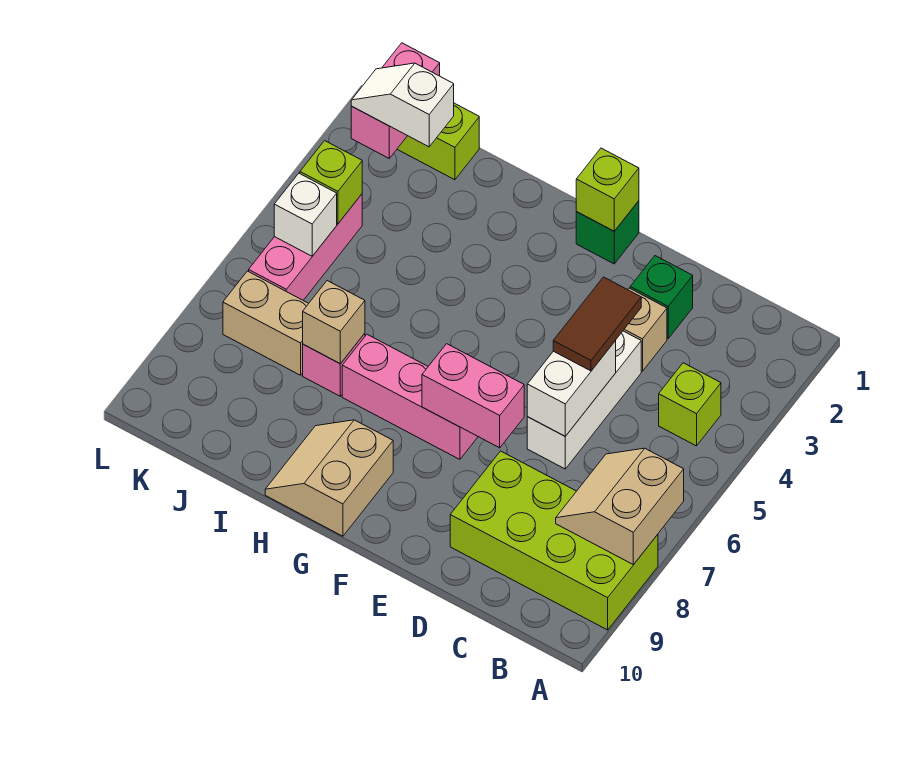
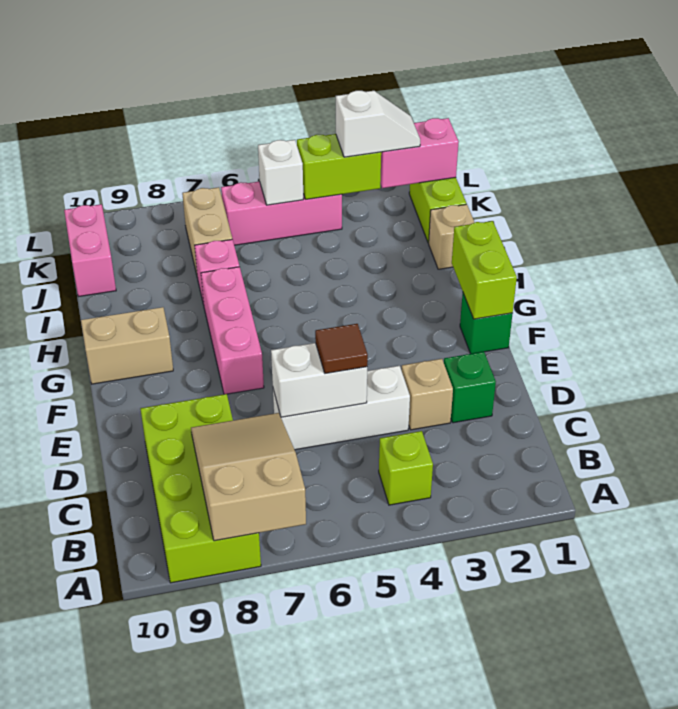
tan 2x2 slope [556,448,684,565] -> tan 2x3 slope [191,413,306,541]
brown 1x2 tile [553,277,641,371] -> brown 1x1 tile [315,324,368,373]
pink 1x2 brick [422,344,524,448] -> pink 1x2 brick moved to [64,204,116,297]
lime 1x1 brick [576,148,639,231] -> lime 1x2 brick [452,221,517,319]
tan 1x1 brick [303,281,365,364] -> tan 1x1 brick moved to [429,204,475,269]
white 1x2 slope [351,63,454,147] -> white 1x2 slope turned to [336,91,420,157]
lime 1x1 brick [300,141,362,224] -> lime 1x2 brick [297,134,381,199]

